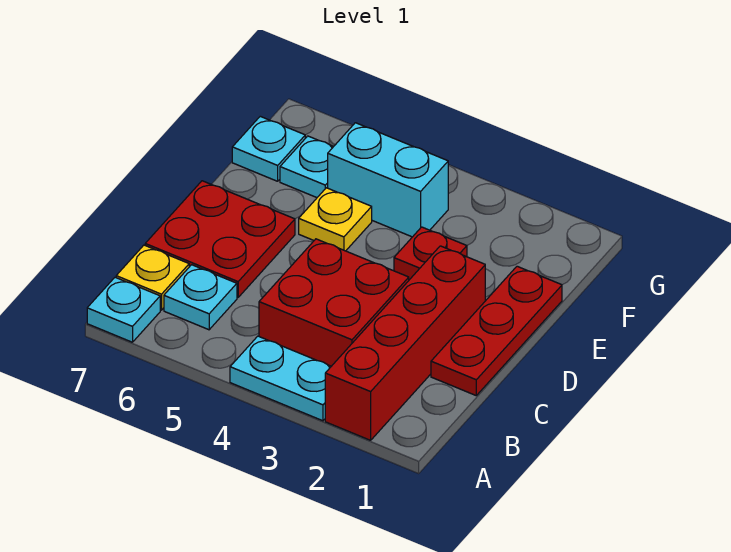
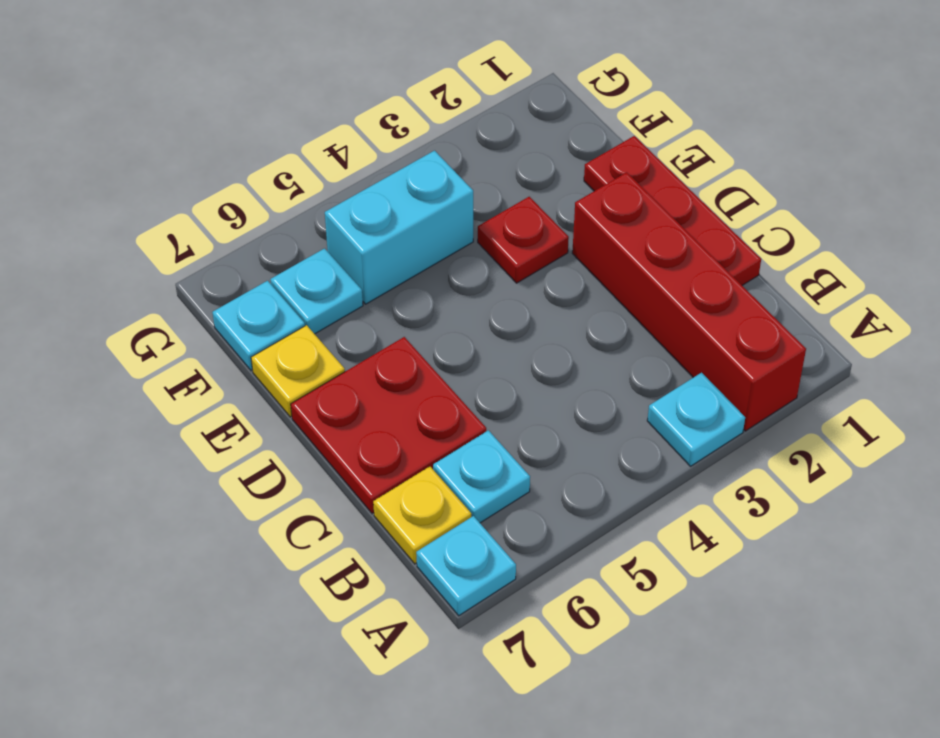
cyan 1x2 plate [230,336,331,421] -> cyan 1x1 plate [647,373,745,466]
red 2x2 brick [259,239,409,366] -> none
yellow 1x1 plate [299,188,372,251] -> yellow 1x1 plate moved to [251,325,345,417]

